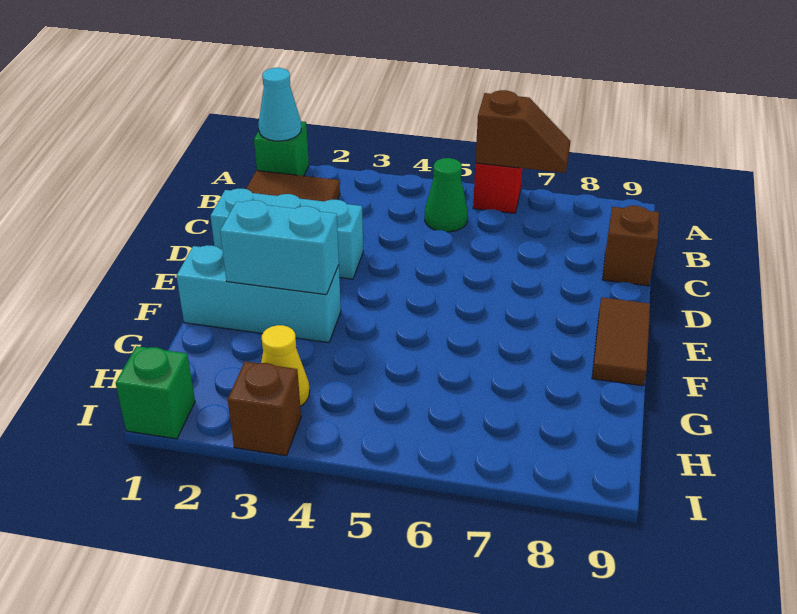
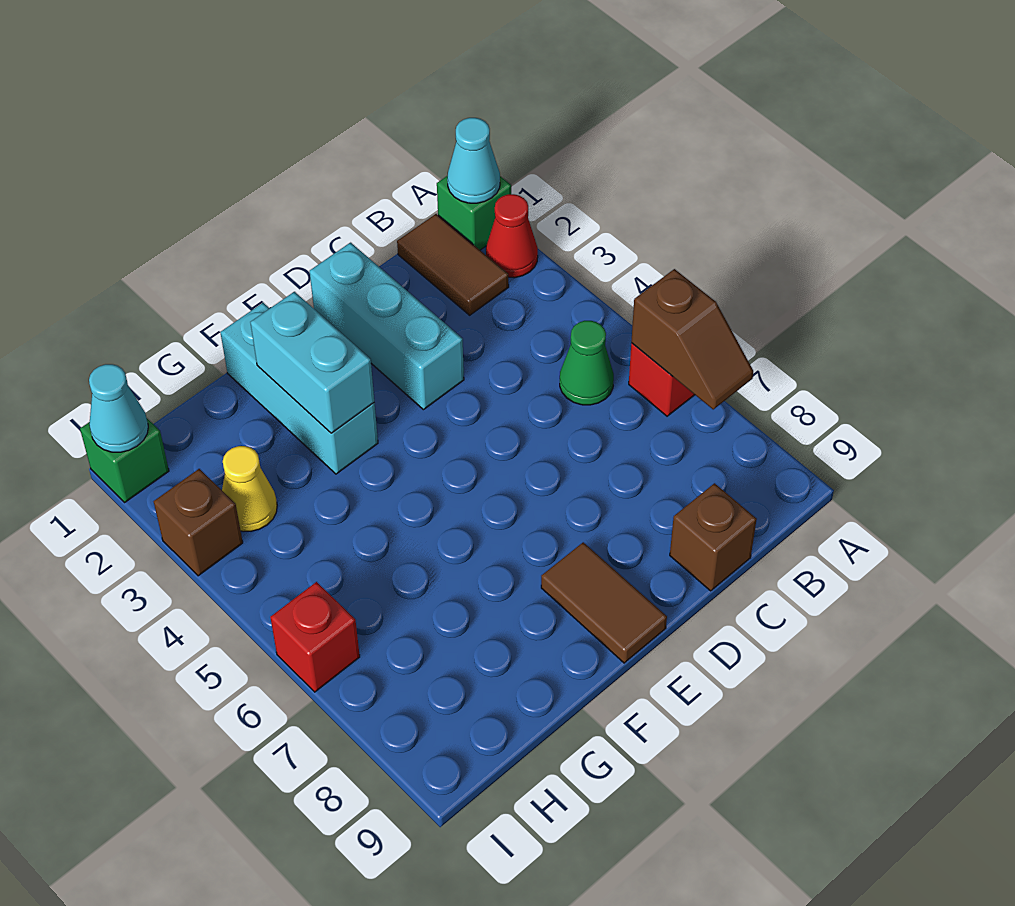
none -> red 1x1 cone [486,194,538,278]
brown 1x2 tile [592,297,650,386] -> brown 1x2 tile turned to [541,542,667,663]
none -> cyan 1x1 cone [89,364,148,452]
none -> red 1x1 brick [270,582,360,692]

